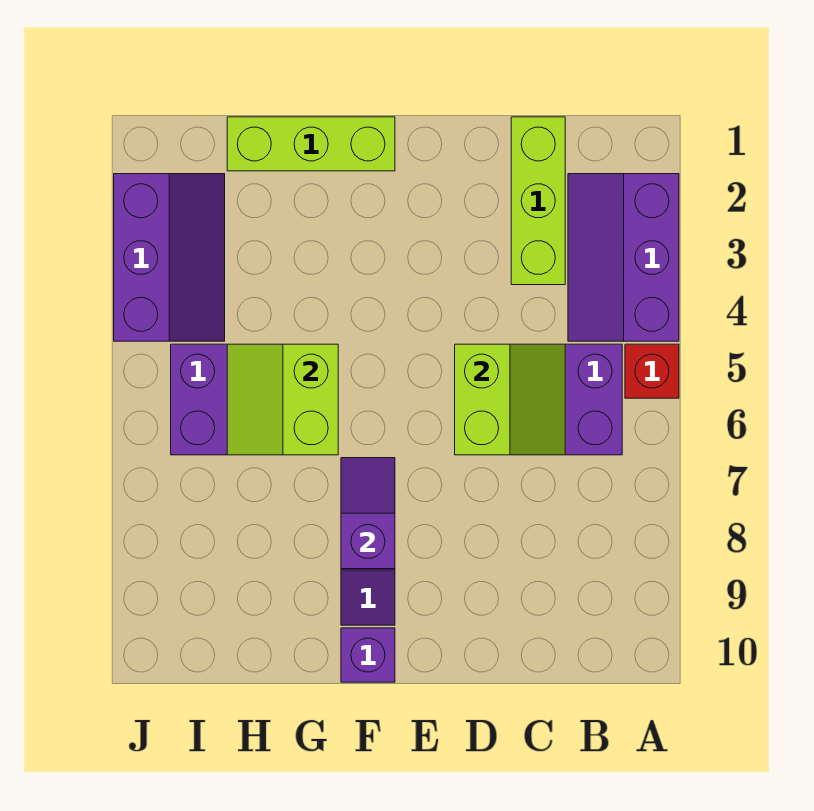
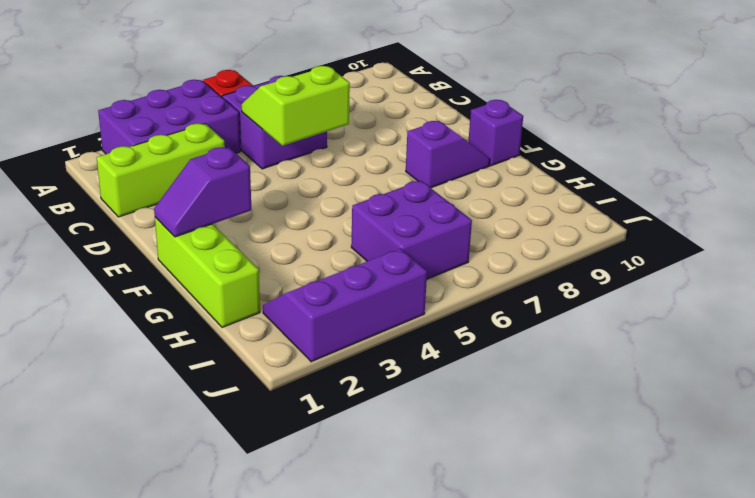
purple 2x3 slope [568,174,679,341] -> purple 2x3 brick [98,80,241,154]
purple 1x2 slope [341,458,395,569] -> purple 1x2 slope moved to [154,147,251,237]
lime 2x2 slope [227,344,338,455] -> none

